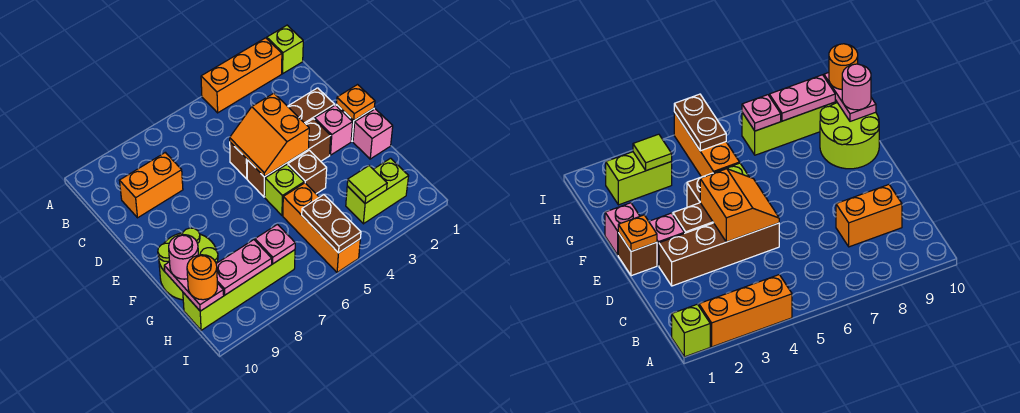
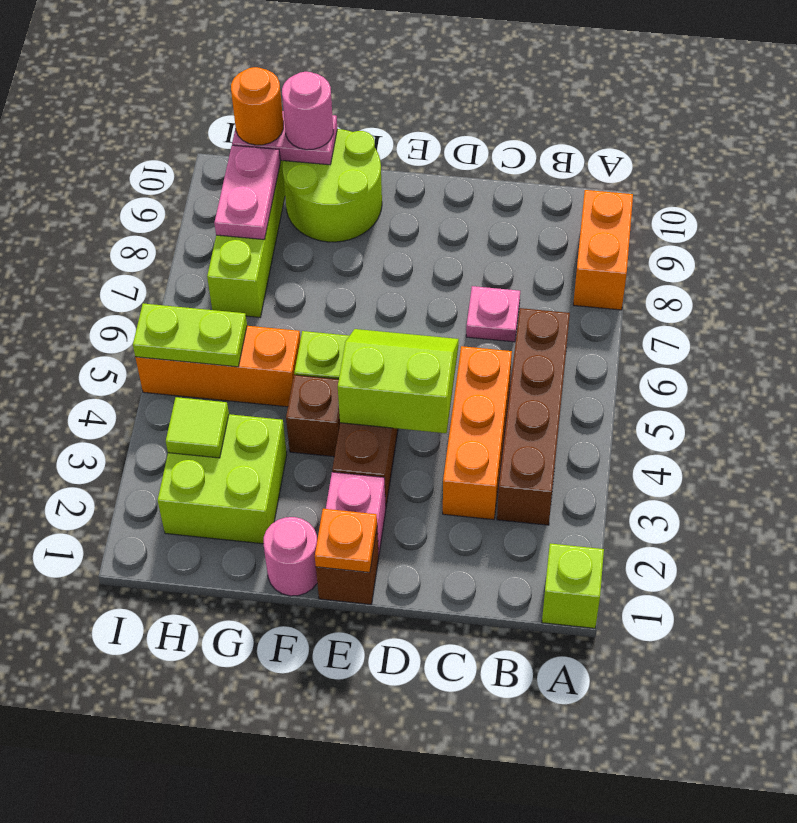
orange 1x3 brick [201,38,282,113] -> orange 1x3 brick moved to [443,346,512,520]
orange 1x2 brick [120,152,183,218] -> orange 1x2 brick moved to [573,190,633,310]
brown 1x4 brick [230,88,335,179] -> brown 1x4 brick moved to [497,308,570,525]
orange 2x2 slope [230,93,309,177] -> lime 2x2 slope [338,329,459,433]
pink 1x1 brick [353,109,393,159] -> pink 1x1 round brick [264,517,317,596]
lime 1x2 brick [346,158,409,224] -> lime 2x2 brick [158,414,287,544]
brown 1x2 plate [302,195,361,253] -> lime 1x2 plate [133,303,247,367]
pink 1x1 plate [255,224,295,264] -> pink 1x1 plate moved to [466,286,520,342]

